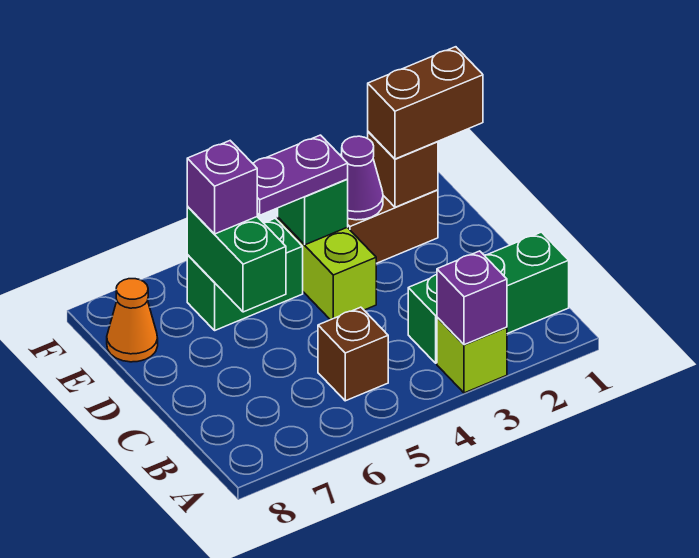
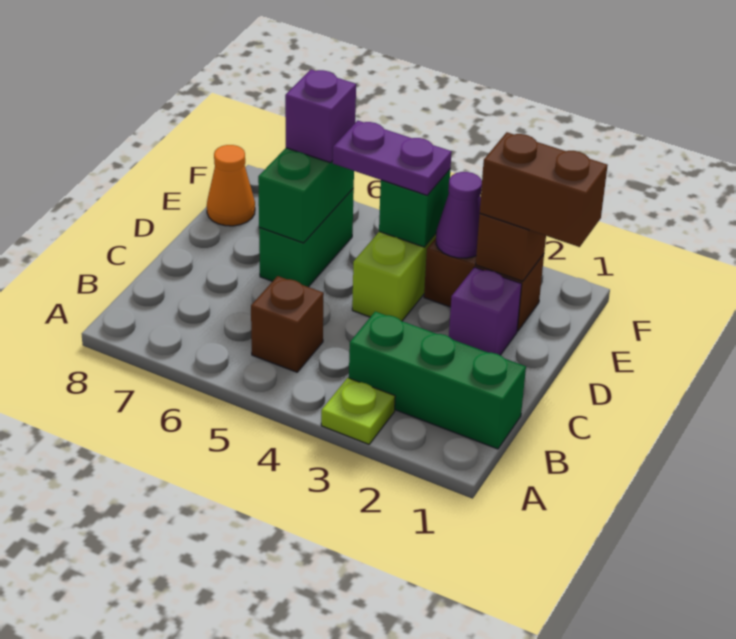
lime 1x1 brick [437,317,507,393] -> lime 1x1 plate [321,378,395,444]
purple 1x1 brick [437,251,507,345] -> purple 1x1 brick moved to [449,267,522,355]
green 1x2 brick [187,218,303,330] -> green 1x2 brick turned to [259,189,354,287]

